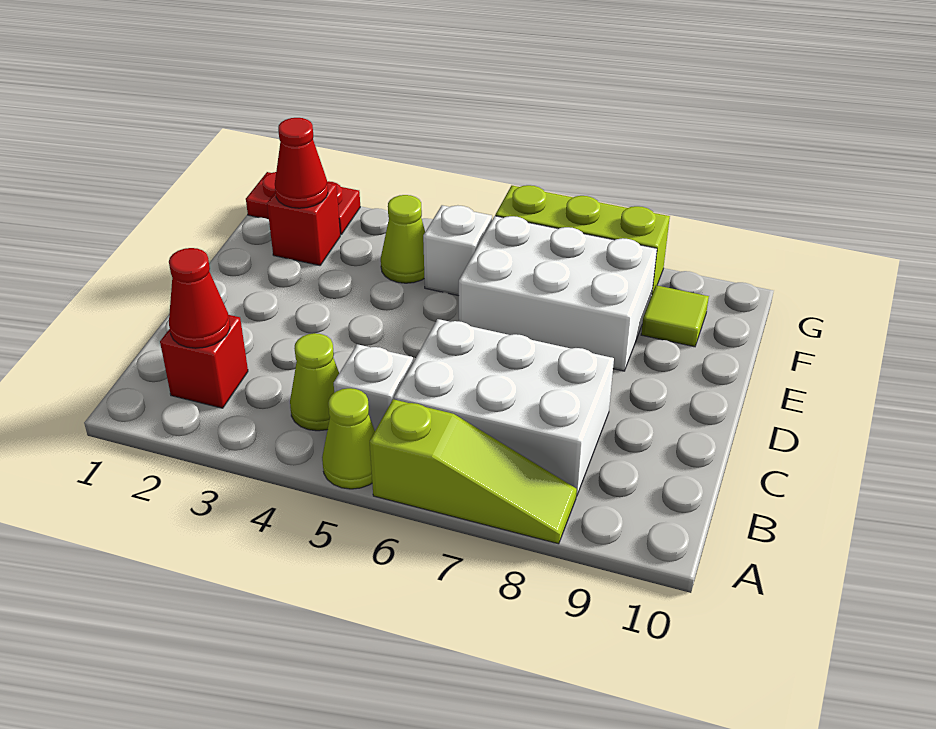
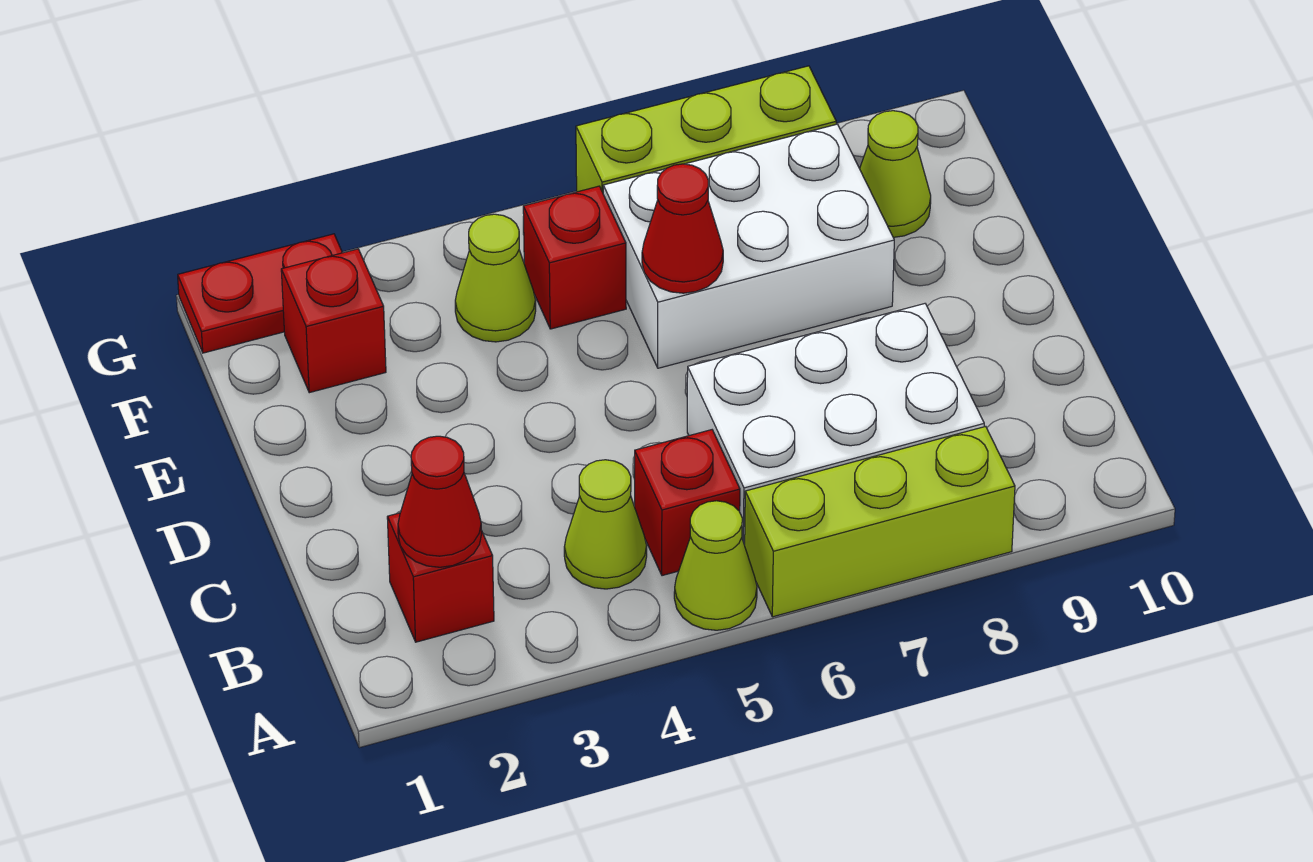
lime 1x3 slope [370,399,577,544] -> lime 1x3 brick [745,426,1015,617]
white 1x1 brick [334,344,413,431] -> red 1x1 brick [635,430,740,576]
red 1x1 cone [275,118,328,208] -> red 1x1 cone moved to [642,164,723,293]
white 1x1 brick [423,205,492,296] -> red 1x1 brick [523,186,626,329]
lime 1x1 tile [641,285,709,347] -> lime 1x1 cone [860,111,931,237]

